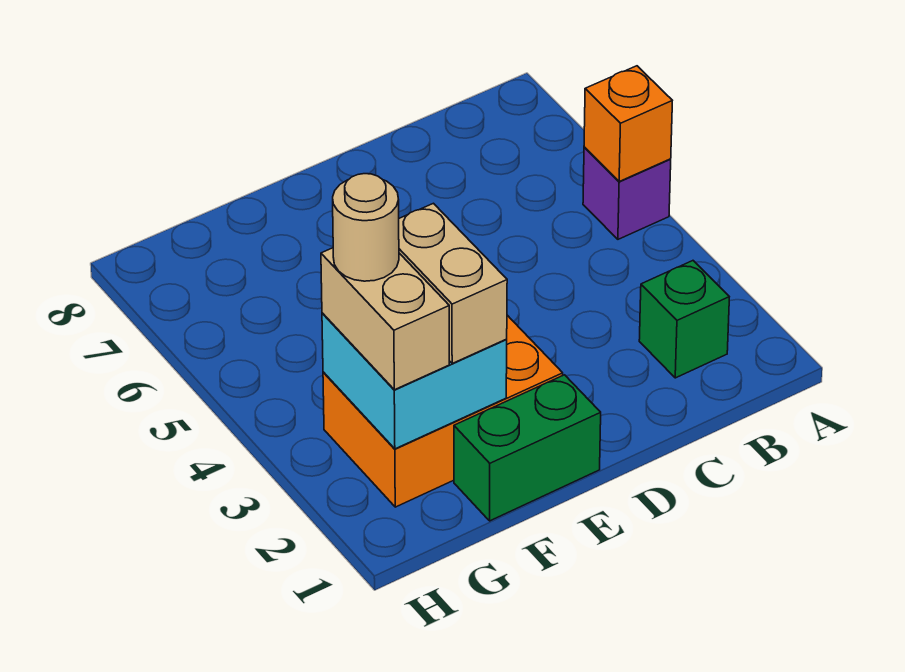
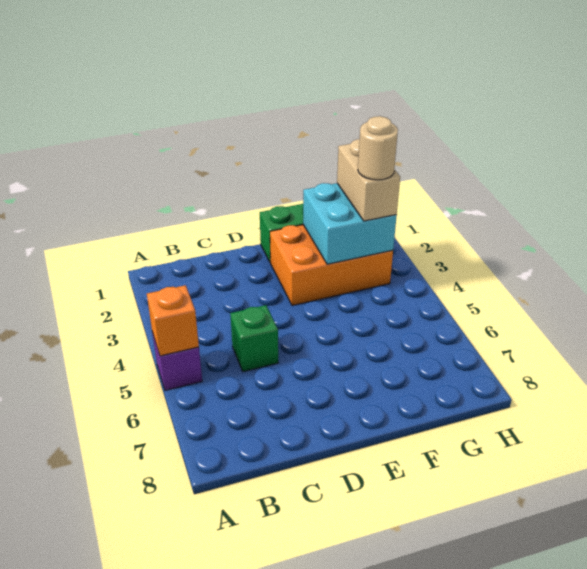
green 1x1 brick [639,261,729,378] -> green 1x1 brick moved to [230,305,278,372]
tan 1x2 brick [399,203,507,363] -> none

